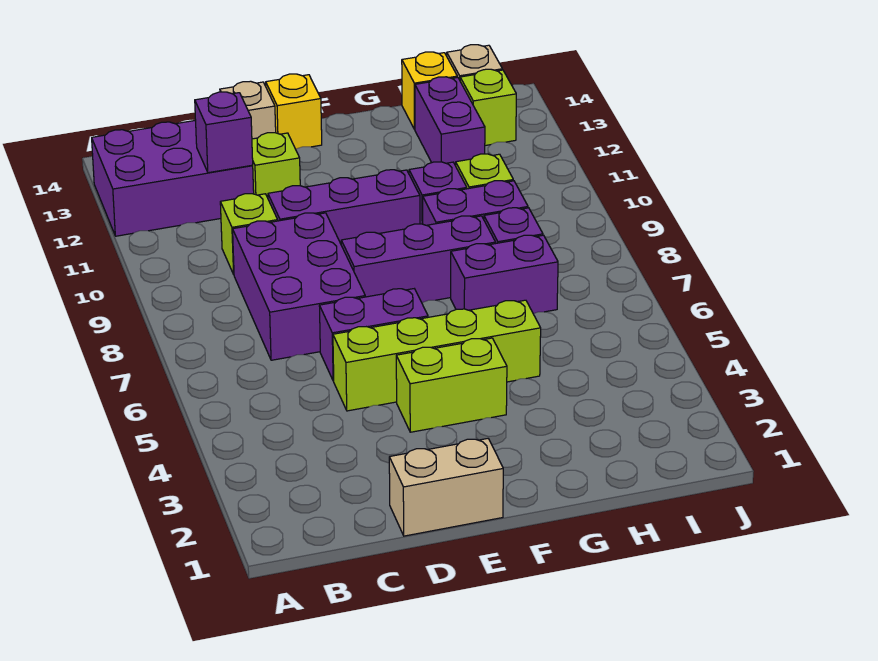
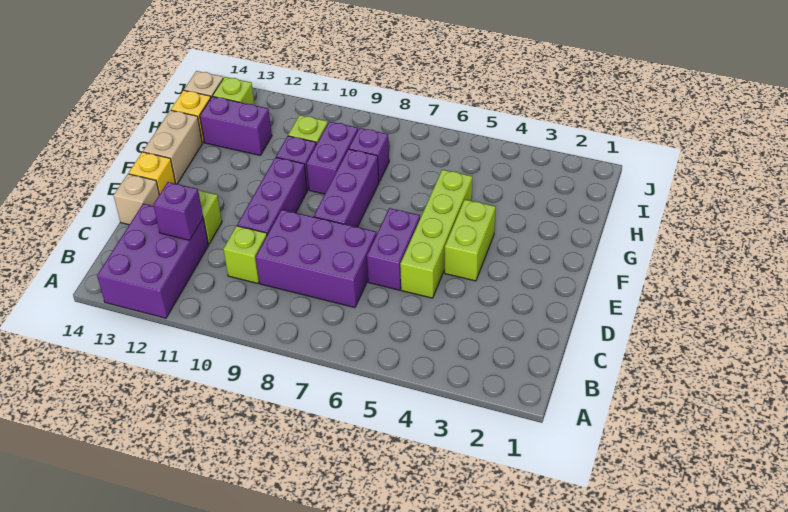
tan 1x2 brick [389,439,503,536] -> tan 1x2 brick moved to [143,110,202,184]
purple 1x2 brick [451,235,558,314] -> none

